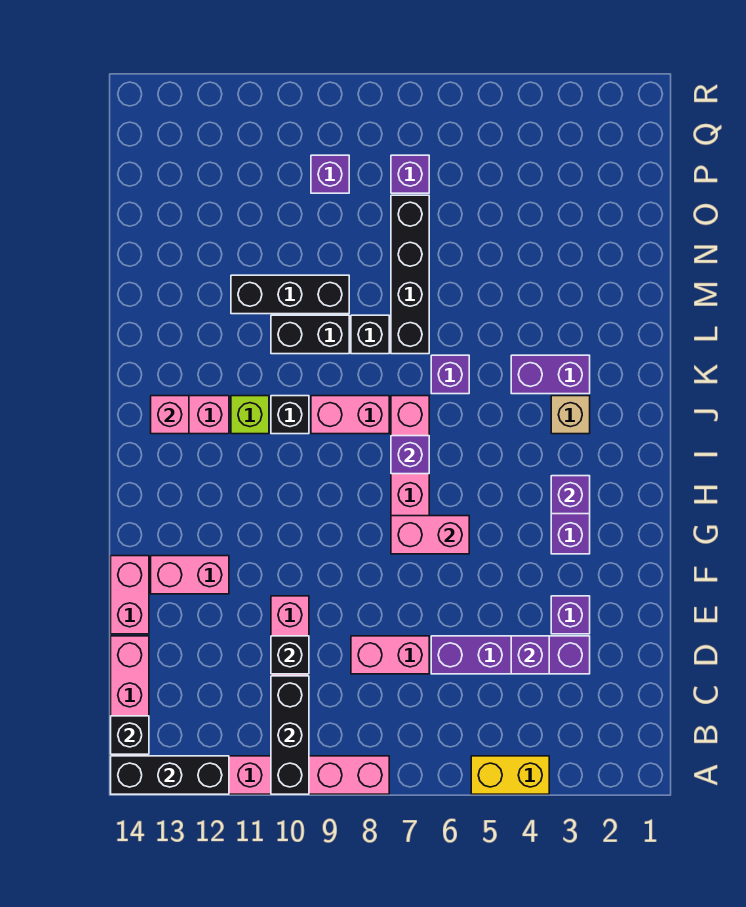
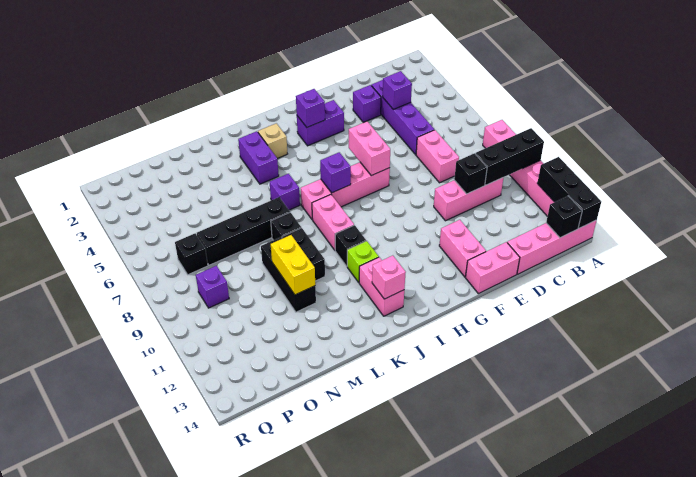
yellow 1x2 brick [471,756,549,794] -> yellow 1x2 brick moved to [271,235,315,295]
purple 1x1 brick [391,155,429,193] -> black 1x1 brick [175,233,208,275]

